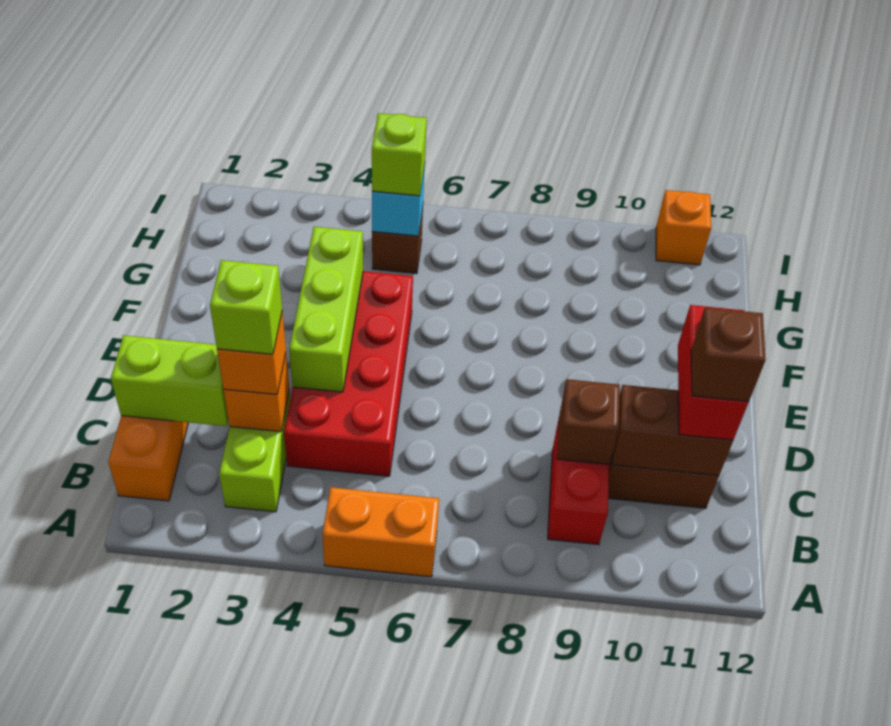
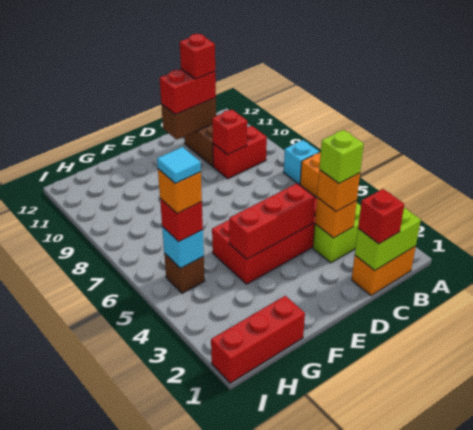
none -> cyan 1x1 brick [284,140,319,184]
lime 1x2 brick [111,335,228,426] -> lime 1x2 brick turned to [355,208,421,270]
none -> red 1x1 brick [358,189,404,244]
brown 1x1 brick [557,379,620,464] -> red 1x1 brick [212,110,247,155]
brown 1x2 brick [612,385,733,476] -> brown 1x2 brick turned to [161,98,216,139]
brown 1x1 brick [691,308,766,402] -> red 1x1 brick [180,34,215,79]
lime 1x3 brick [289,227,363,392] -> red 1x3 brick [229,184,315,259]
none -> red 1x3 brick [211,296,305,383]
lime 1x1 brick [372,113,427,196] -> red 1x1 brick [160,199,203,242]
none -> cyan 1x1 tile [157,147,201,183]
orange 1x1 brick [656,190,711,265] -> orange 1x1 brick moved to [158,169,202,213]

